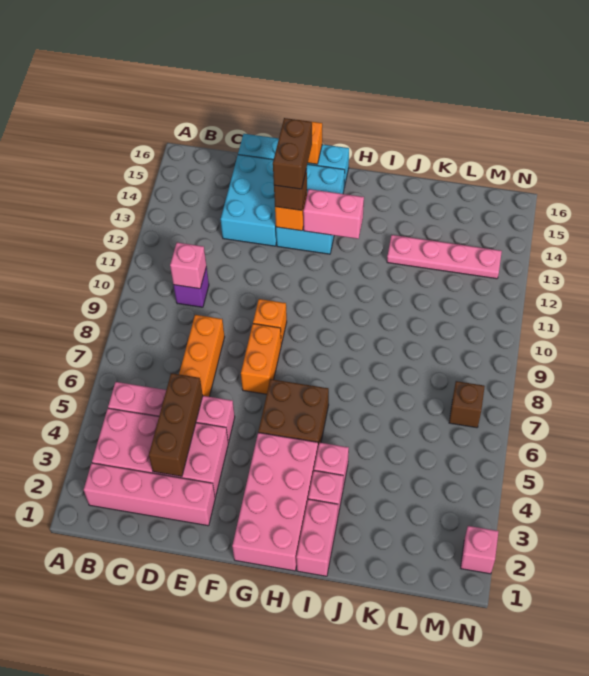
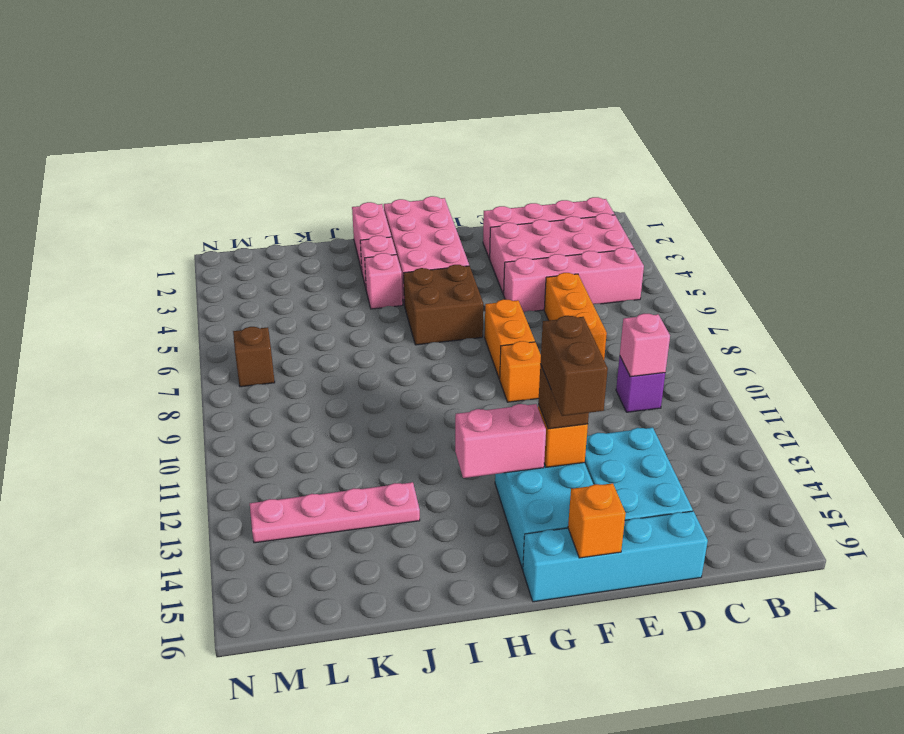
brown 1x3 brick [149,373,203,476] -> none
pink 1x1 brick [461,526,499,574] -> none

